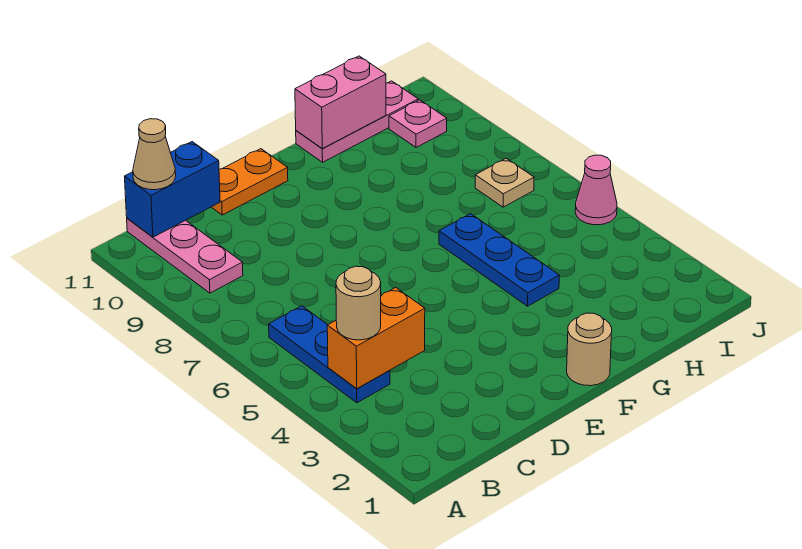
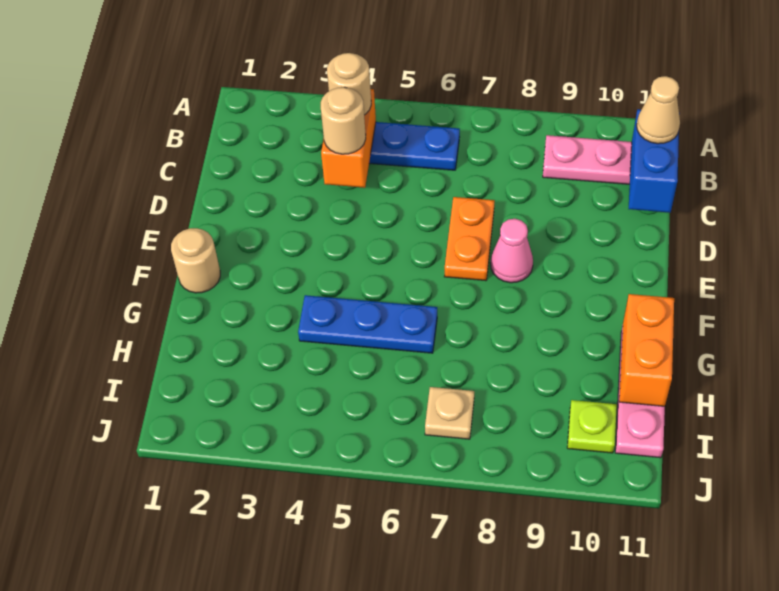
none -> tan 1x1 round brick [321,87,366,154]
orange 1x2 plate [212,149,288,215] -> orange 1x2 plate moved to [444,197,495,281]
pink 1x2 brick [295,56,386,148] -> orange 1x2 brick [619,294,674,406]
pink 1x1 plate [389,100,447,148] -> lime 1x1 plate [567,400,617,453]
pink 1x1 cone [575,155,617,225] -> pink 1x1 cone moved to [491,219,533,283]

